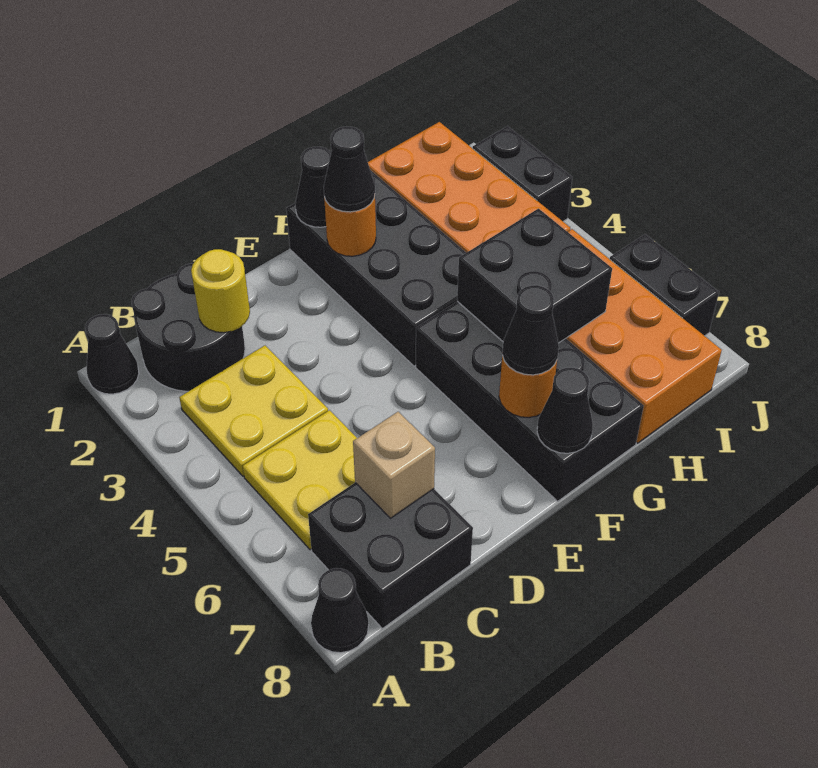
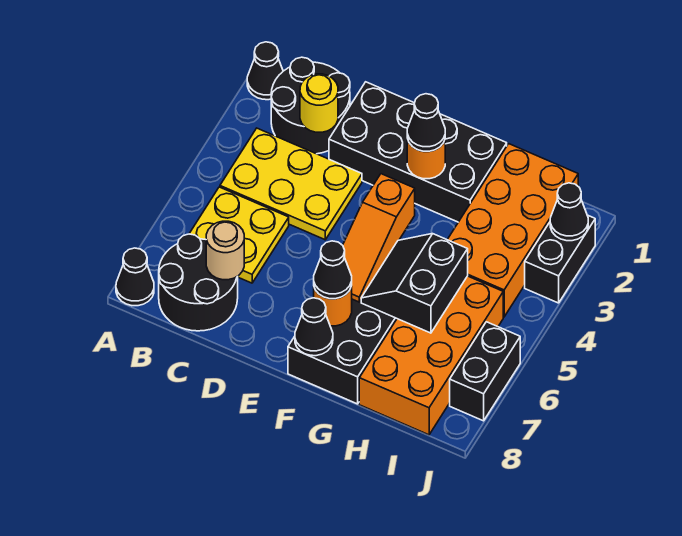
yellow 2x2 plate [179,346,328,476] -> yellow 2x3 plate [220,128,362,240]
black 2x2 brick [308,483,473,629] -> black 2x2 round brick [159,234,238,331]
tan 1x1 brick [353,412,435,518] -> tan 1x1 round brick [206,221,244,280]
black 2x4 brick [286,170,466,366] -> black 2x4 brick turned to [329,82,507,222]
black 1x1 cone [295,147,331,227] -> black 1x1 cone moved to [550,183,588,241]
none -> orange 1x3 slope [343,174,415,302]
black 2x2 brick [457,209,612,343] -> black 2x2 slope [361,234,468,333]

